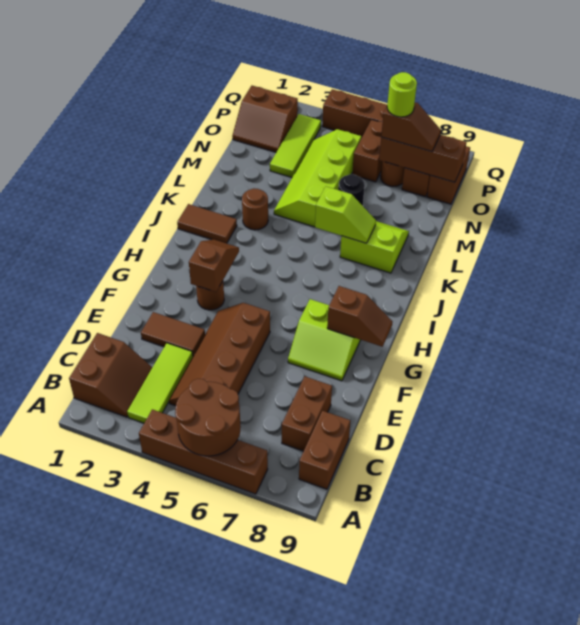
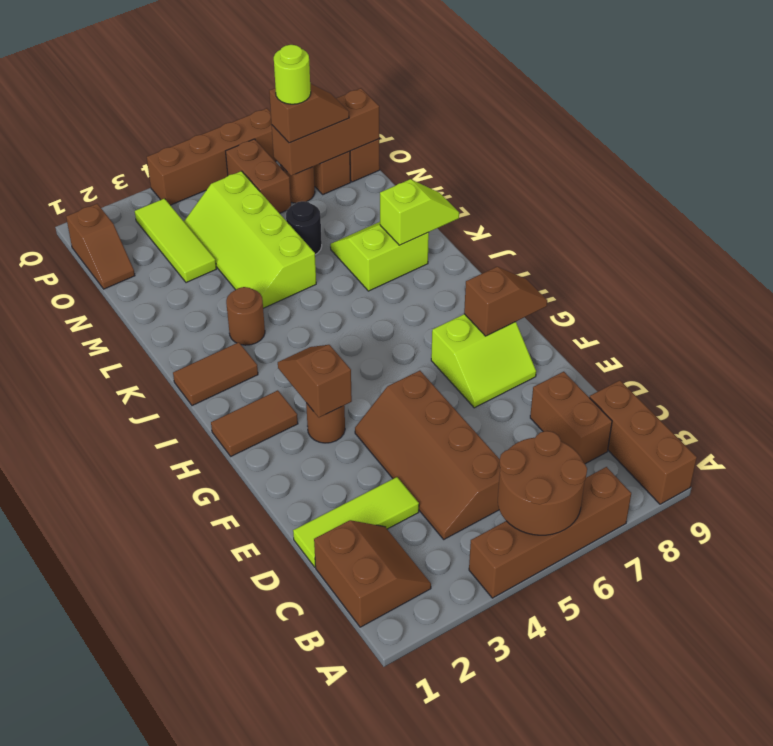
lime 1x3 tile [127,343,193,423] -> lime 1x3 tile turned to [293,477,419,567]
brown 1x2 brick [299,411,350,489] -> brown 1x3 brick [590,380,697,504]
brown 1x2 tile [141,312,205,355] -> brown 1x2 tile moved to [211,390,298,456]
lime 1x2 slope [315,187,376,243] -> lime 1x2 slope moved to [380,179,459,245]
brown 2x2 slope [232,86,298,152] -> brown 1x2 slope [66,204,135,289]

